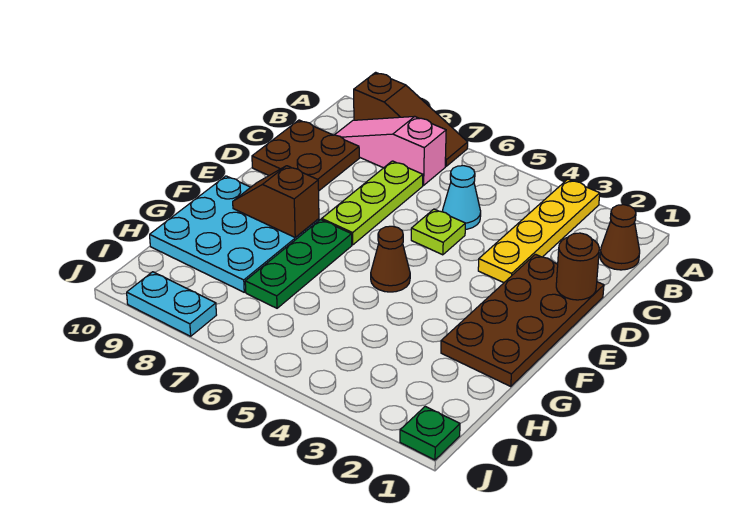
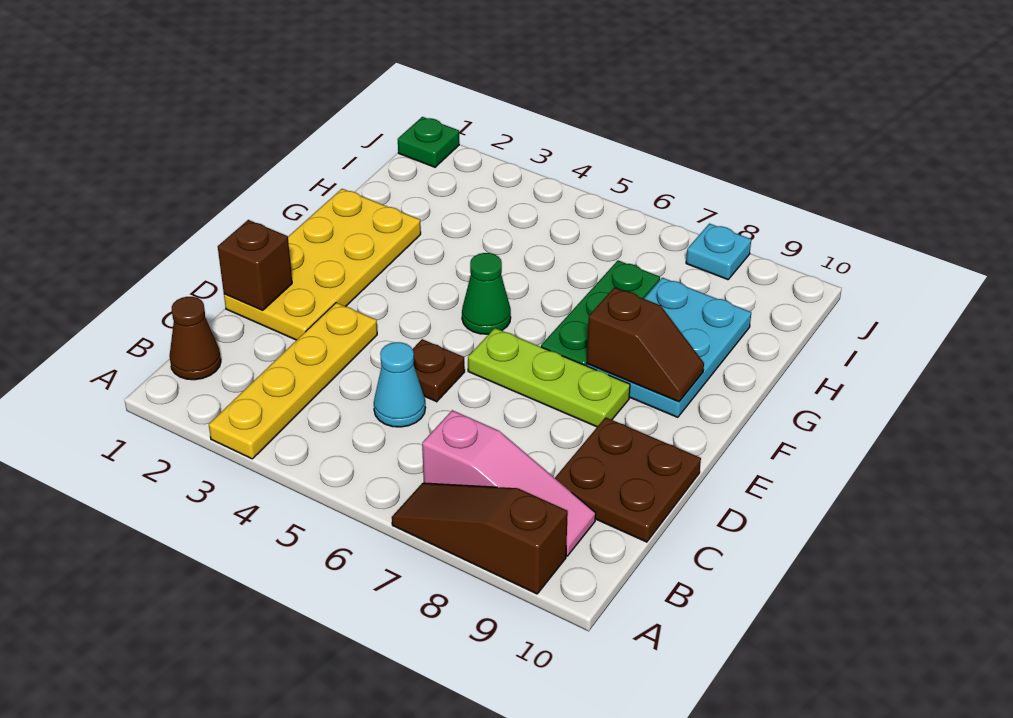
lime 1x3 plate [322,161,423,245] -> lime 1x3 plate turned to [468,328,630,427]
brown 2x4 plate [441,254,604,386] -> yellow 2x4 plate [224,189,421,340]
brown 1x1 round brick [556,233,599,300] -> brown 1x1 brick [218,220,292,310]
lime 1x1 plate [411,209,465,255] -> brown 1x1 plate [413,339,465,402]
brown 1x1 cone [371,226,410,292] -> green 1x1 cone [462,253,511,334]
cyan 3x3 plate [150,176,319,292] -> cyan 2x3 plate [587,278,751,417]
cyan 1x2 plate [127,272,216,336] -> cyan 1x1 plate [686,224,751,280]

